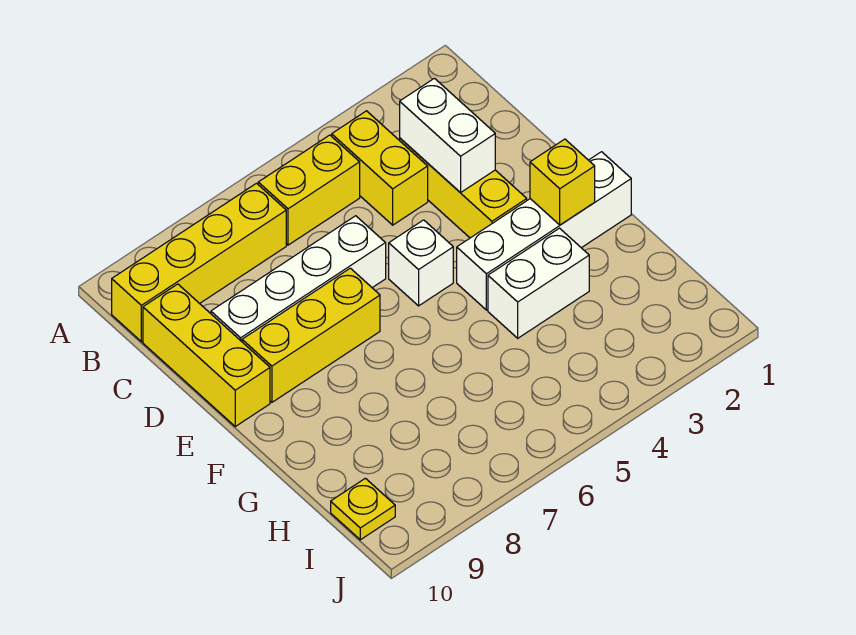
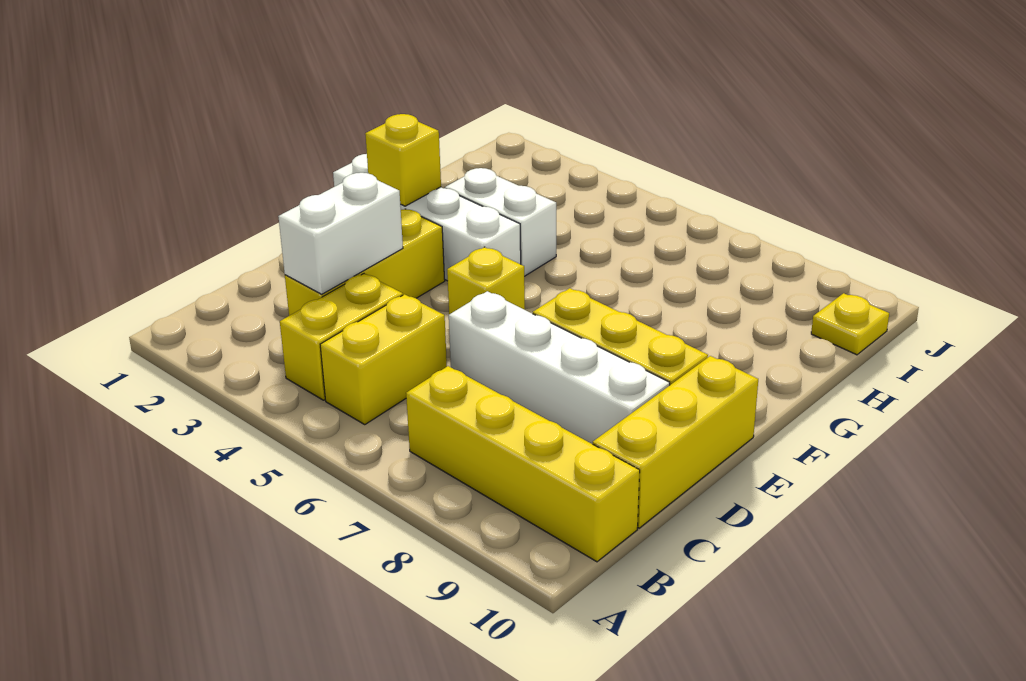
yellow 1x2 brick [258,135,360,245] -> yellow 1x2 brick turned to [320,294,447,424]
white 1x1 brick [389,220,453,306] -> yellow 1x1 brick [447,247,525,314]

